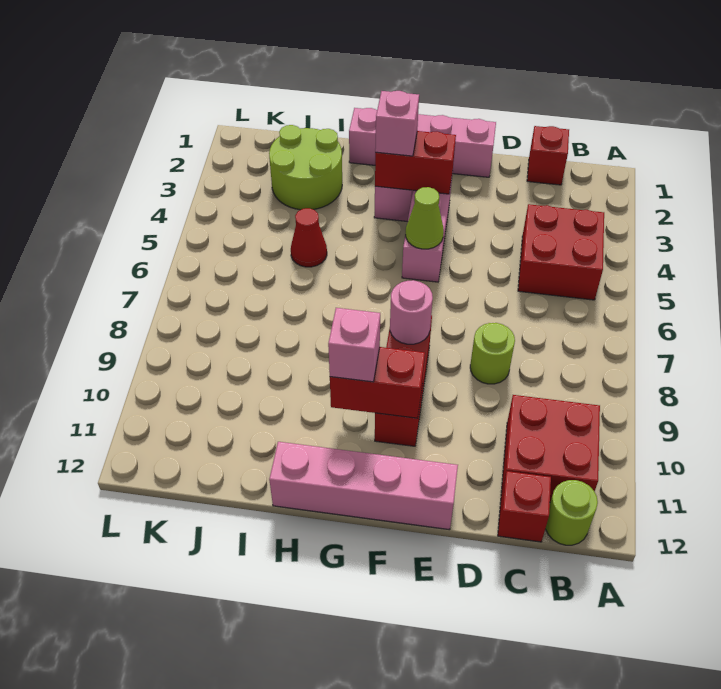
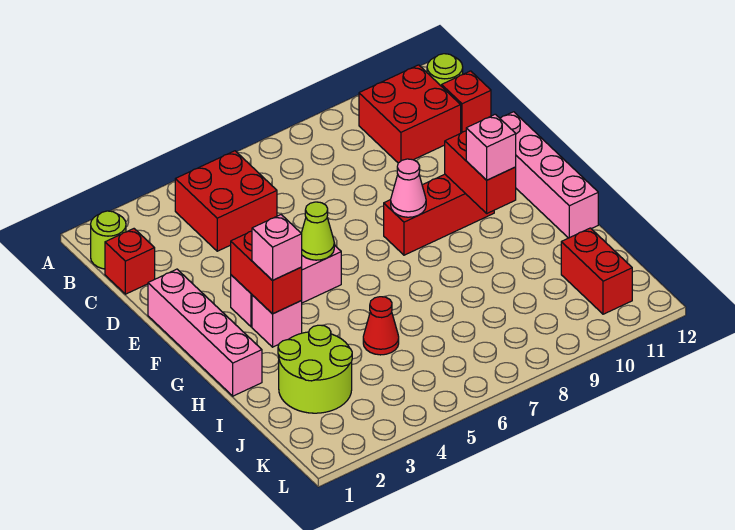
lime 1x1 round brick [470,323,515,384] -> lime 1x1 round brick moved to [91,211,126,269]
pink 1x1 round brick [390,280,433,344] -> pink 1x1 cone [391,159,426,217]
none -> red 1x2 brick [561,228,632,314]

